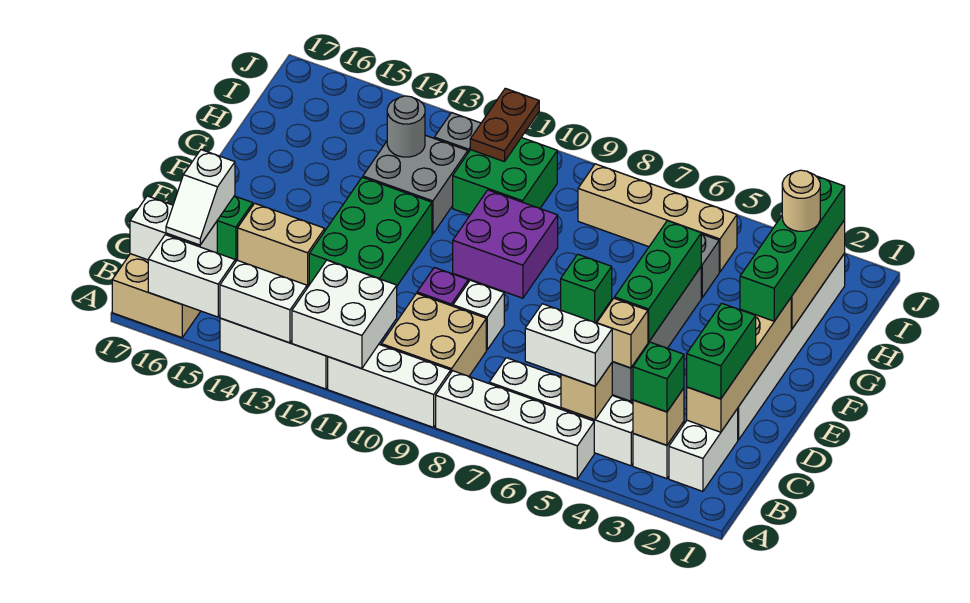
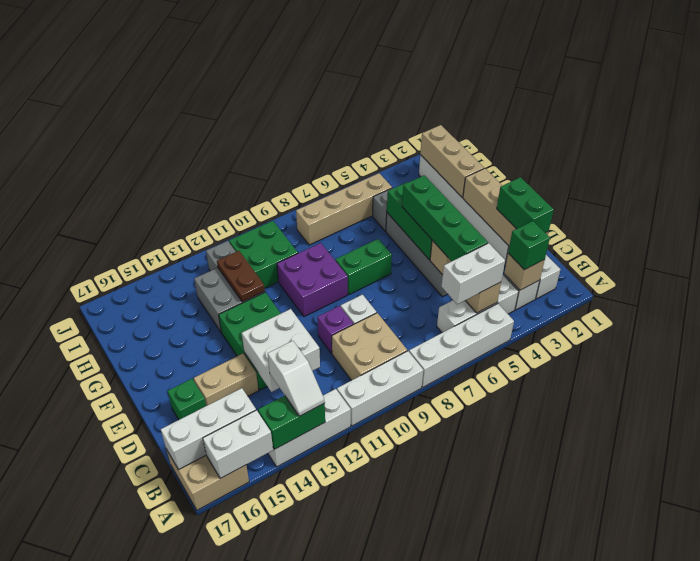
white 2x2 brick [292,260,397,369] -> white 2x2 brick moved to [242,309,320,392]
white 1x2 brick [220,260,307,343] -> green 1x2 brick [258,396,325,449]
white 1x4 brick [489,358,633,466] -> white 1x3 brick [437,275,519,333]
white 1x2 brick [130,196,217,260] -> white 1x3 brick [161,388,256,470]
white 1x2 slope [166,150,235,245] -> white 1x2 slope moved to [268,341,325,416]
green 1x4 brick [740,176,845,321] -> green 1x4 brick moved to [402,175,488,261]
green 1x1 brick [561,254,612,323] -> green 1x2 brick [335,239,392,294]
tan 1x1 round brick [782,170,820,231] -> none
grey 1x1 round brick [387,96,425,157] -> none
brown 1x2 plate [470,88,539,162] -> brown 1x2 plate moved to [217,251,265,302]

